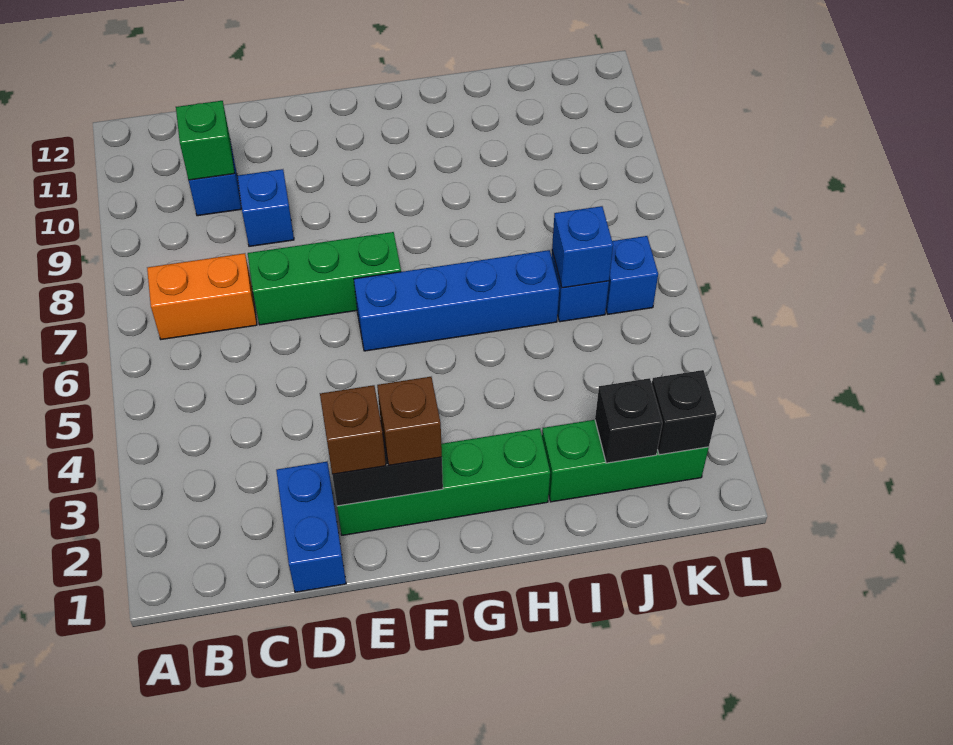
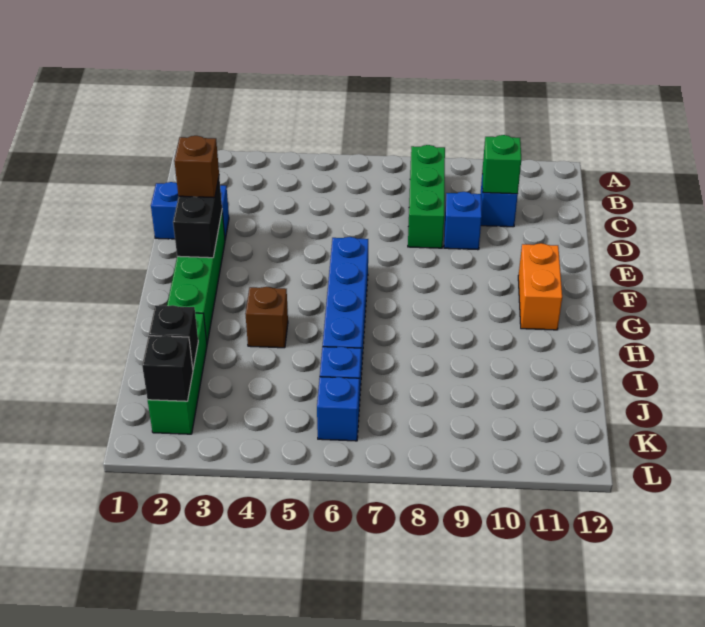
orange 1x2 brick [147,253,257,339] -> orange 1x2 brick moved to [518,243,562,330]
green 1x3 brick [248,232,401,325] -> green 1x3 brick moved to [408,145,445,248]
brown 1x1 brick [377,377,442,465] -> brown 1x1 brick moved to [245,287,288,348]
blue 1x1 brick [552,206,613,288] -> none

